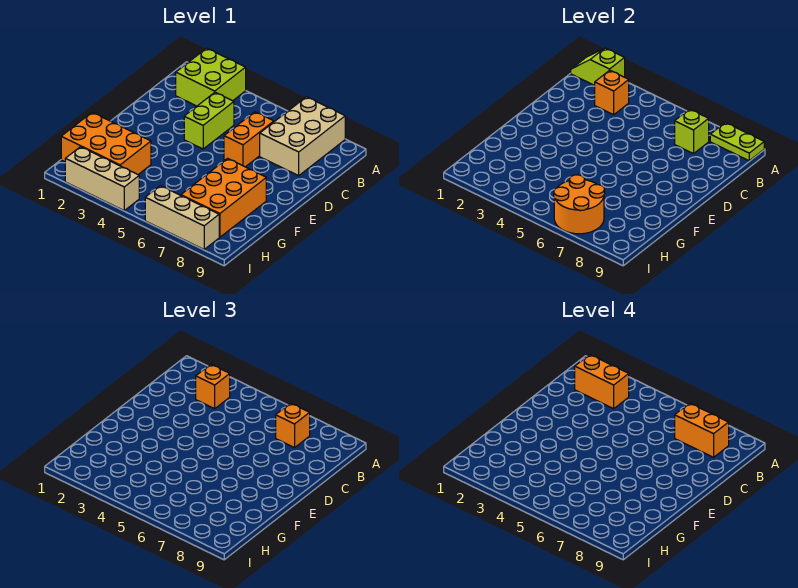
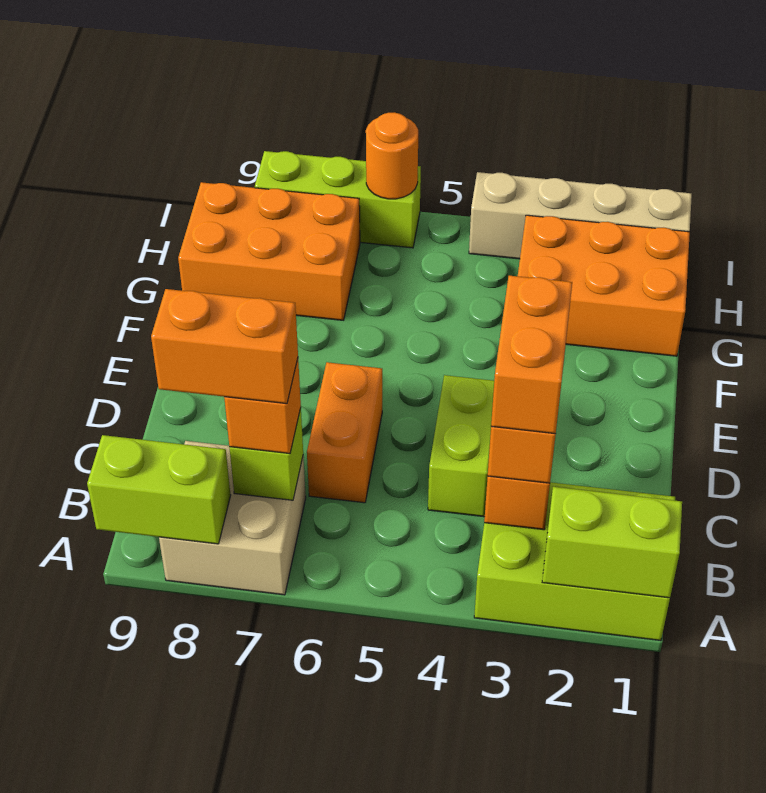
lime 1x2 slope [571,48,625,86] -> lime 1x2 brick [542,487,682,598]
lime 2x2 brick [176,48,246,106] -> lime 2x3 brick [474,482,675,640]
tan 2x3 brick [260,97,345,176] -> tan 2x2 brick [159,441,306,595]
lime 1x2 plate [710,123,764,161] -> lime 1x2 brick [87,435,231,544]
orange 1x2 brick [575,355,629,409] -> orange 1x2 brick turned to [491,276,572,434]
orange 2x3 brick [181,158,266,237] -> orange 2x3 brick turned to [178,182,360,320]
orange 2x2 round brick [554,175,605,234] -> orange 1x1 round brick [366,112,418,199]
tan 1x3 brick [65,147,139,210] -> tan 1x4 brick [469,172,692,259]
tan 1x3 brick [145,186,219,249] -> lime 1x3 brick [255,151,421,248]

